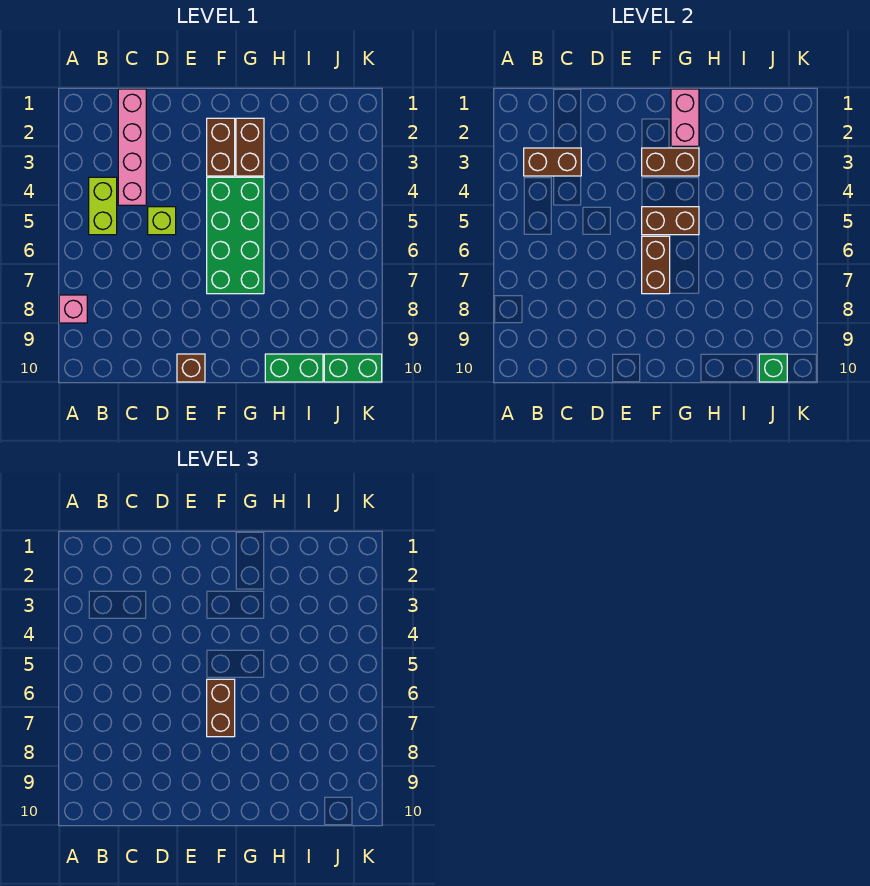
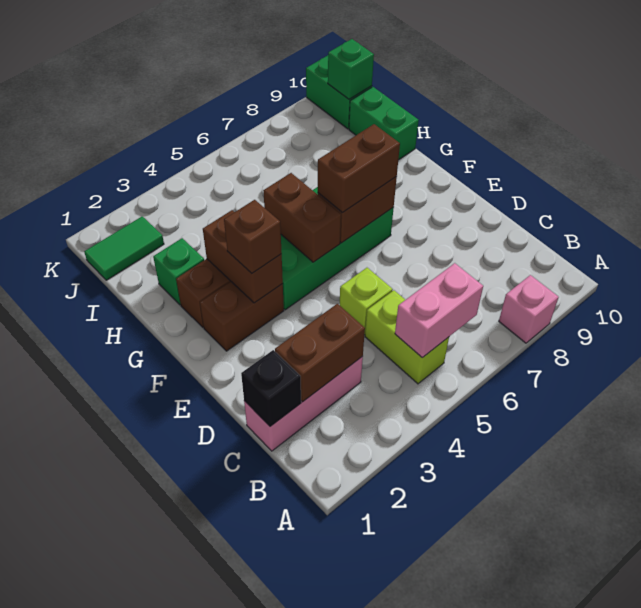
brown 1x2 brick [524,148,581,176] -> brown 1x2 brick turned to [275,304,365,402]
lime 1x2 brick [89,177,117,235] -> lime 1x2 brick turned to [365,290,449,384]
pink 1x4 brick [118,89,146,205] -> pink 1x3 brick [244,357,363,451]
none -> black 1x1 brick [241,350,301,426]
brown 1x1 brick [177,354,205,382] -> brown 1x1 brick moved to [224,200,282,273]
pink 1x2 brick [671,89,699,146] -> pink 1x2 brick moved to [395,263,483,358]
none -> green 1x1 brick [153,238,204,305]
none -> green 1x2 tile [84,216,164,280]

